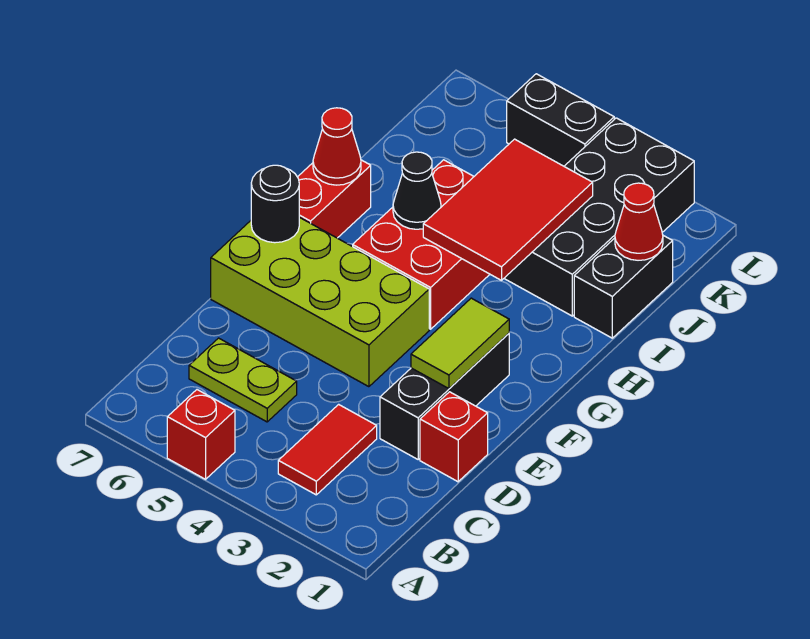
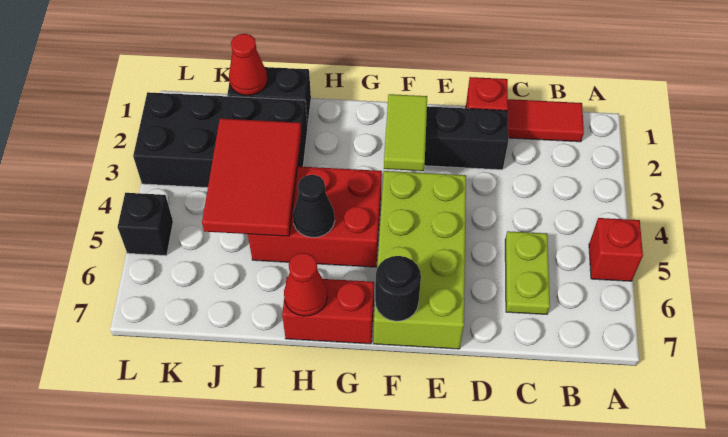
red 1x2 tile [278,404,377,495] -> red 1x2 tile moved to [508,99,584,142]
lime 1x2 tile [411,298,509,389] -> lime 1x2 tile turned to [384,94,427,171]
red 2x3 tile [423,139,593,280] -> red 2x3 tile turned to [202,119,302,236]
black 1x2 brick [507,74,614,166] -> black 1x1 brick [118,193,173,256]

